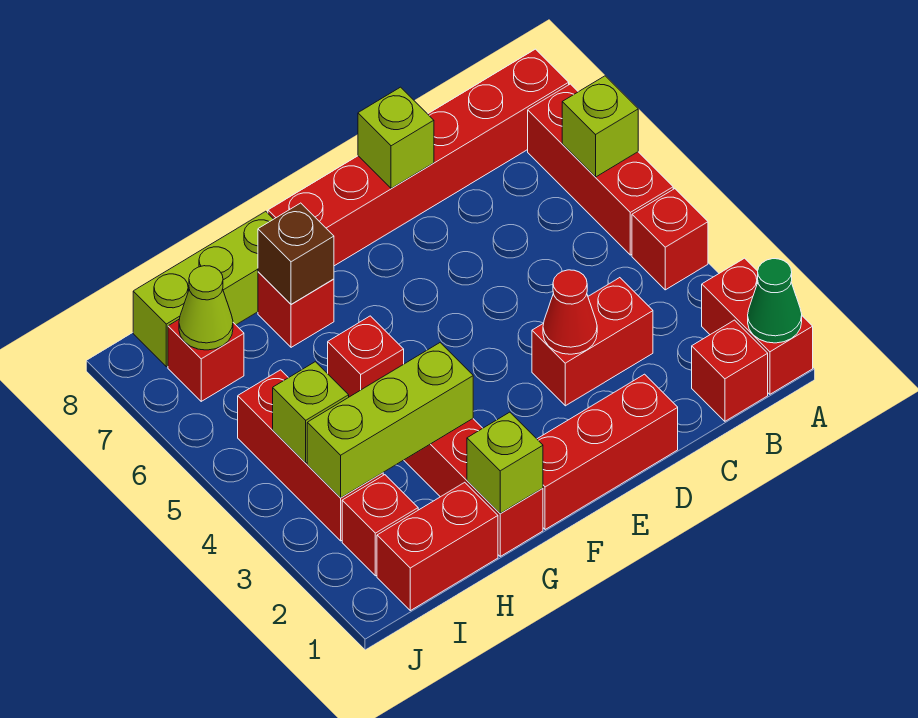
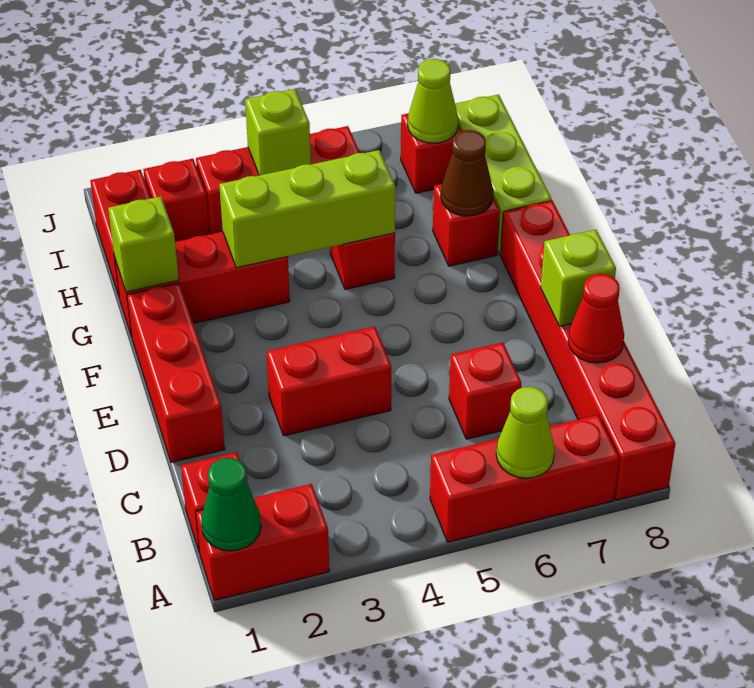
red 1x1 brick [632,189,708,290] -> red 1x1 brick moved to [449,342,521,439]
lime 1x1 brick [562,76,638,177] -> lime 1x1 cone [496,387,555,478]
red 1x2 brick [532,278,653,406] -> red 1x2 brick turned to [266,327,391,436]
red 1x1 cone [543,270,597,354] -> red 1x1 cone moved to [568,274,624,363]
lime 1x3 brick [307,343,473,498] -> lime 1x3 brick turned to [219,150,395,268]
brown 1x1 brick [258,203,334,304] -> brown 1x1 cone [441,130,493,216]

